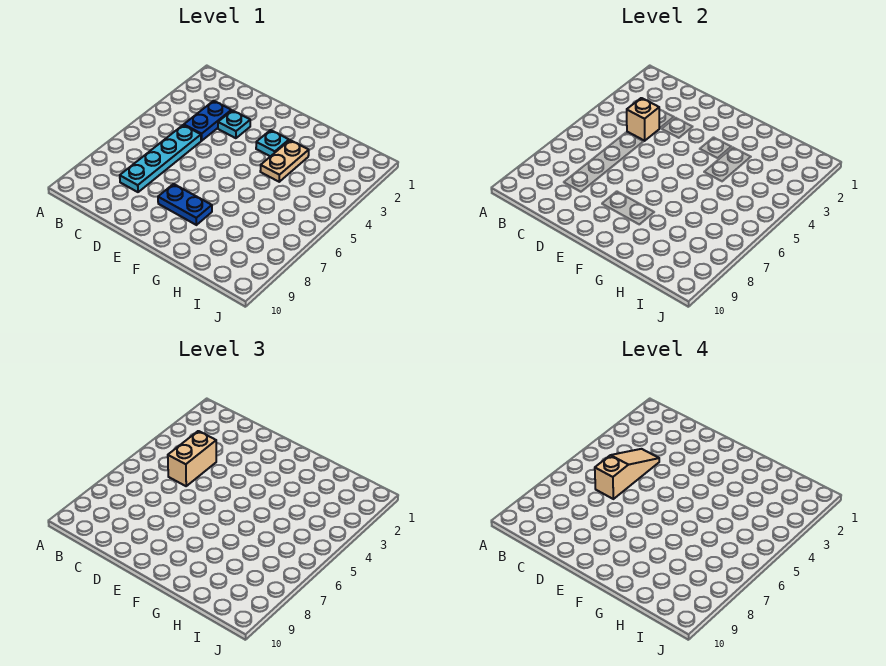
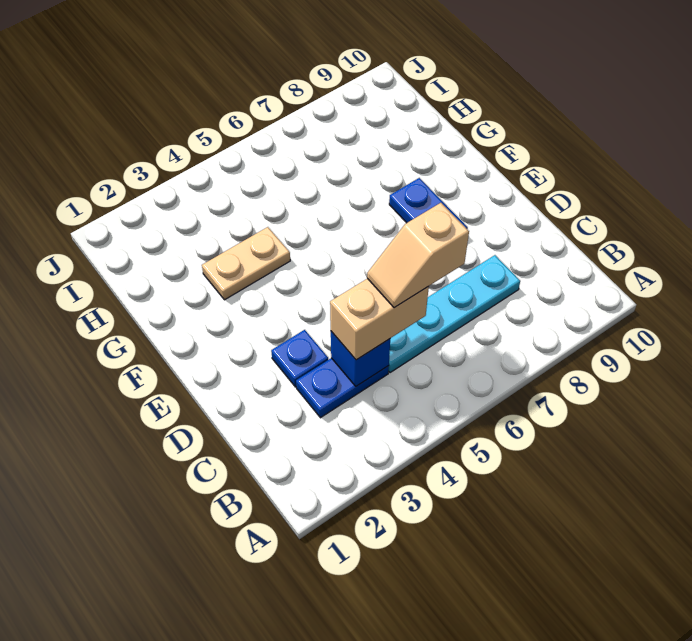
tan 1x1 brick [627,98,659,141] -> blue 1x1 brick [331,331,390,386]
tan 1x3 slope [595,449,659,499] -> tan 1x2 slope [367,203,469,308]
cyan 1x1 plate [218,110,250,138] -> blue 1x1 plate [271,330,328,387]
cyan 1x1 plate [256,130,289,157] -> none

